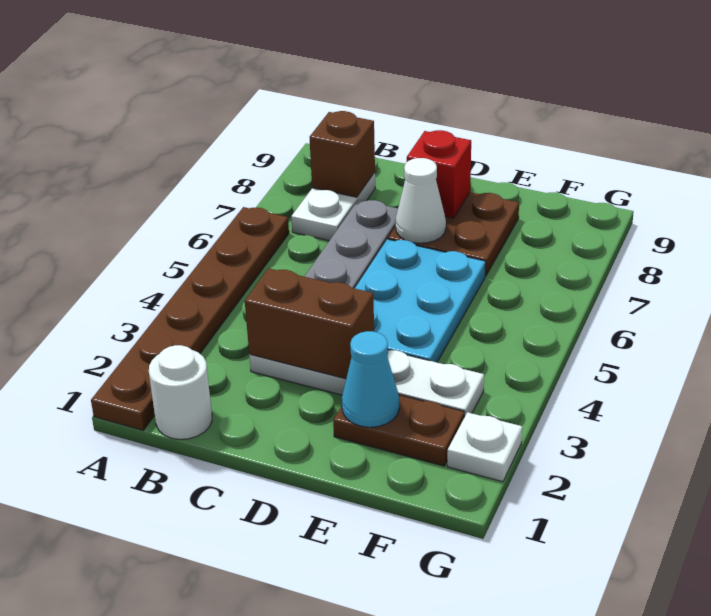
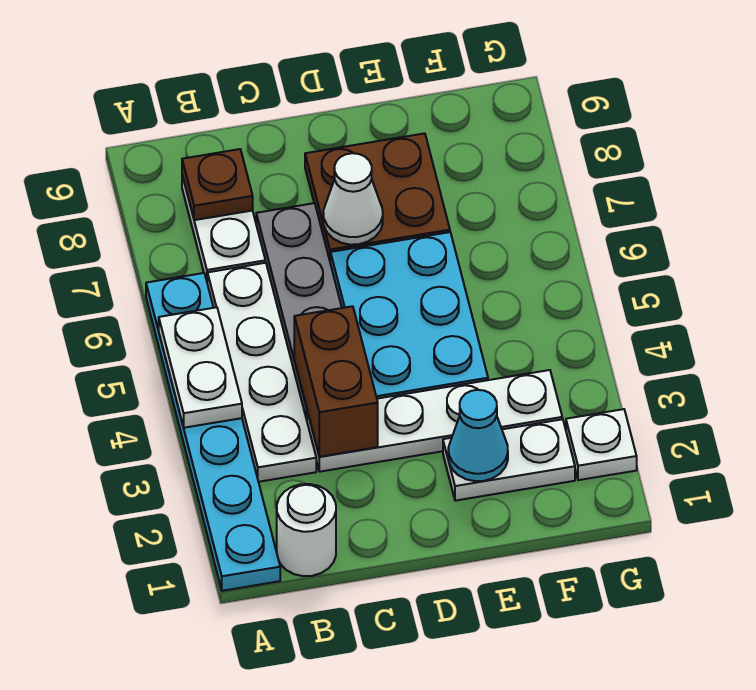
brown 1x6 plate [91,207,289,430] -> cyan 1x6 plate [146,273,280,591]
none -> white 1x2 plate [159,307,242,428]
none -> white 1x4 plate [207,263,316,482]
brown 1x1 brick [310,111,375,197] -> brown 1x1 plate [182,149,253,220]
brown 1x2 brick [245,268,374,379] -> brown 1x2 brick turned to [294,306,378,457]
red 1x1 brick [407,130,471,218] -> none
brown 1x2 plate [333,395,464,466] -> white 1x2 plate [443,419,575,501]

